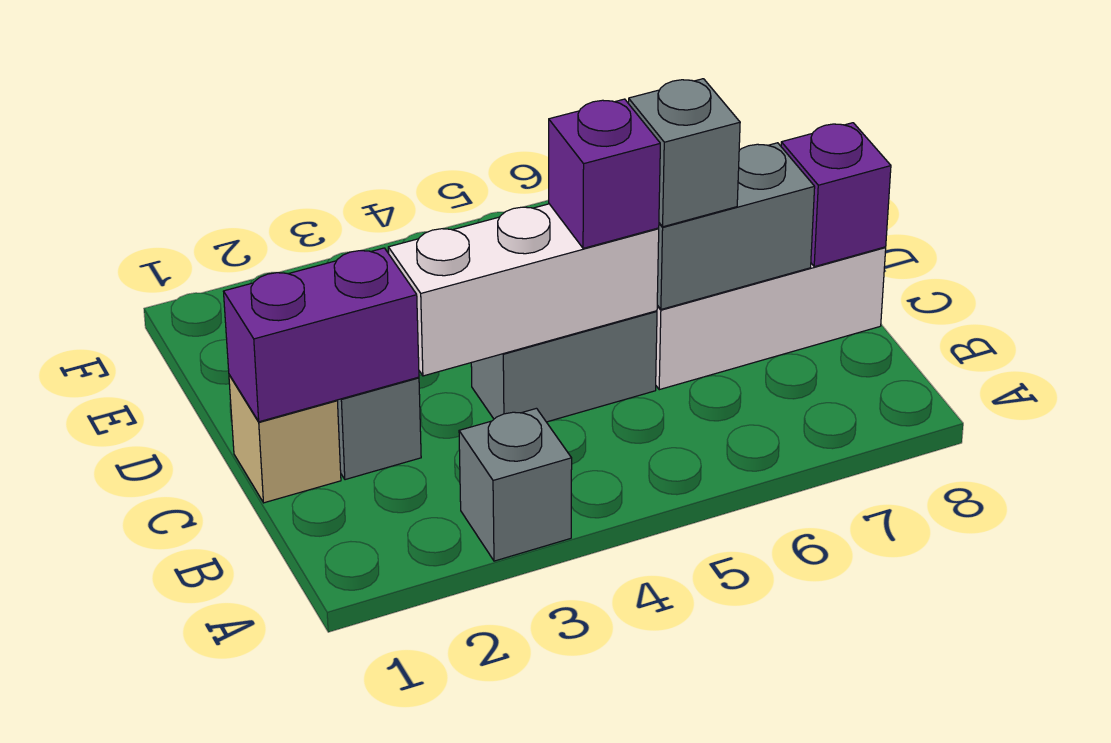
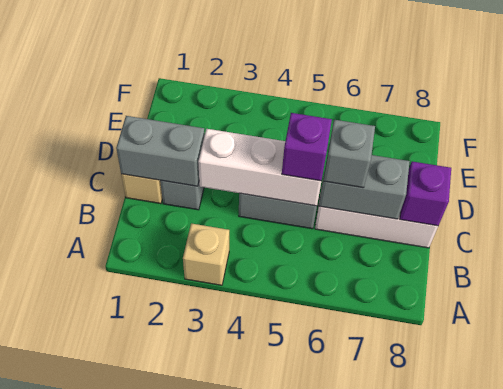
grey 1x1 brick [459,408,572,561] -> tan 1x1 brick [183,223,229,285]
purple 1x2 brick [224,248,419,422] -> grey 1x2 brick [116,116,205,186]

